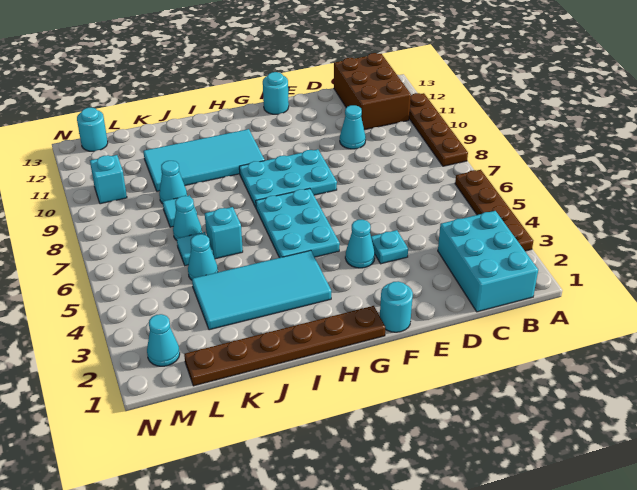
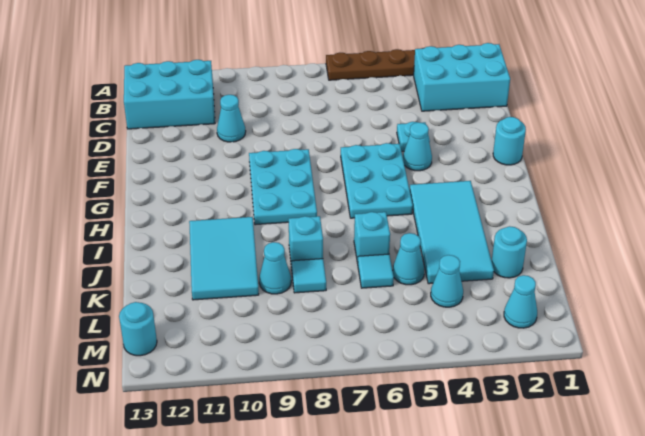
brown 1x4 plate [409,93,468,166] -> none
brown 2x3 brick [334,53,411,130] -> cyan 2x3 brick [124,60,215,129]
cyan 1x1 round brick [263,72,289,114] -> cyan 1x1 round brick moved to [492,226,527,278]
brown 1x6 plate [184,306,385,386] -> none
cyan 2x3 plate [256,188,340,258] -> cyan 2x3 plate turned to [341,143,413,218]
cyan 2x4 tile [143,129,265,191] -> cyan 2x3 tile [189,217,259,300]
cyan 1x1 cone [173,196,202,240] -> cyan 1x1 cone moved to [431,255,463,307]
cyan 1x1 brick [90,155,127,204] -> cyan 1x1 brick moved to [289,216,323,268]

